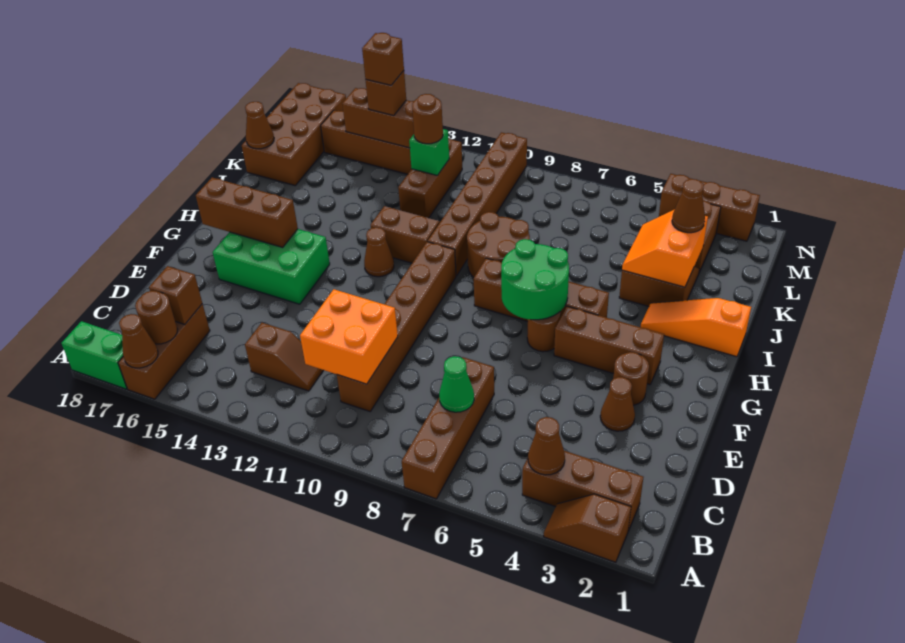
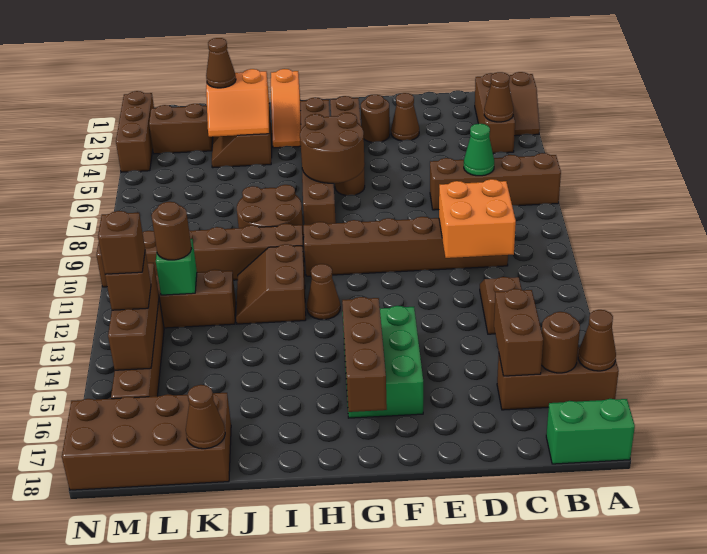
green 1x2 brick [61,321,127,389] -> green 1x2 brick turned to [546,399,635,464]
brown 1x1 brick [149,266,202,324] -> brown 1x2 brick [494,289,543,376]
green 2x2 round brick [501,239,569,320] -> brown 2x2 round brick [300,113,365,183]
brown 1x4 brick [474,258,609,322] -> brown 1x6 brick [300,98,336,225]

